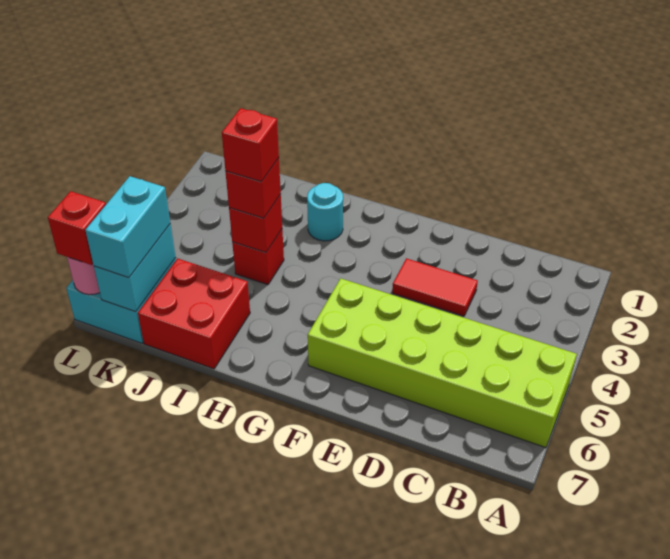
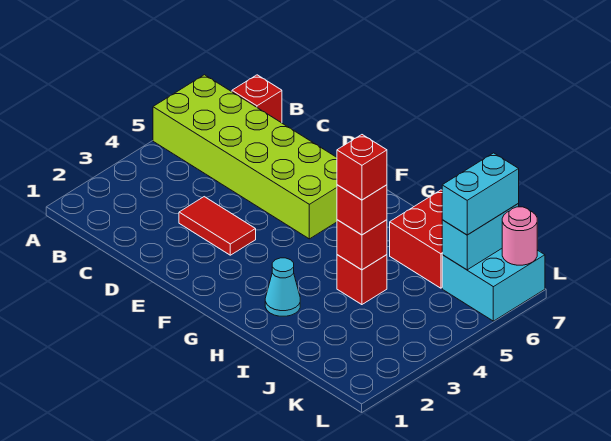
cyan 1x1 round brick [307,183,343,241] -> cyan 1x1 cone [265,258,300,316]
red 1x1 brick [48,191,106,265] -> red 1x1 brick moved to [232,75,282,123]

